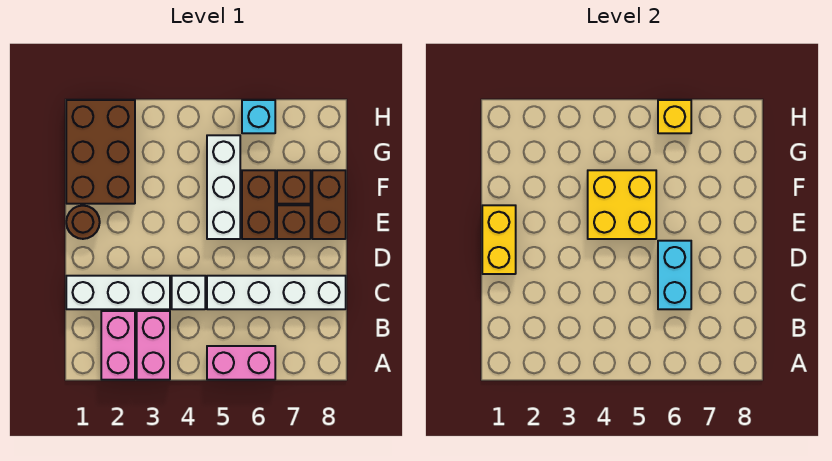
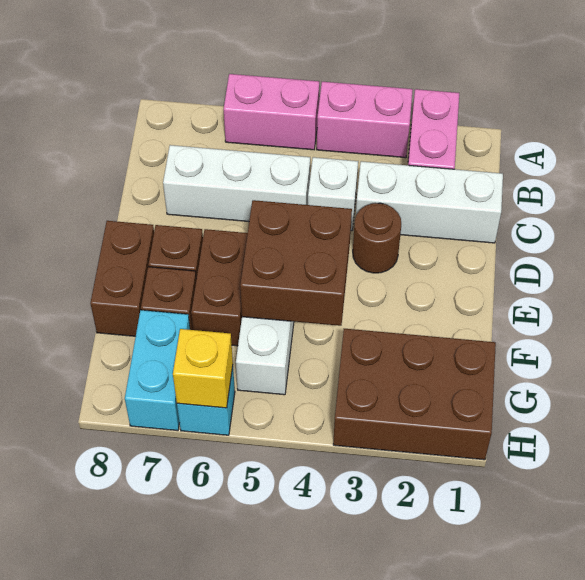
pink 1x2 brick [137,311,170,380] -> pink 1x2 brick turned to [317,82,413,158]
white 1x4 brick [207,276,346,309] -> white 1x3 brick [163,145,310,222]
cyan 1x2 brick [658,241,691,309] -> cyan 1x2 brick moved to [125,310,190,431]
yellow 1x2 brick [482,205,516,274] -> none
brown 1x1 round brick [66,206,100,239] -> brown 1x1 round brick moved to [353,203,401,273]
yellow 2x2 brick [588,170,656,239] -> brown 2x2 brick [240,200,352,326]
brown 2x3 brick [66,100,135,204] -> brown 2x3 brick turned to [333,329,496,460]

